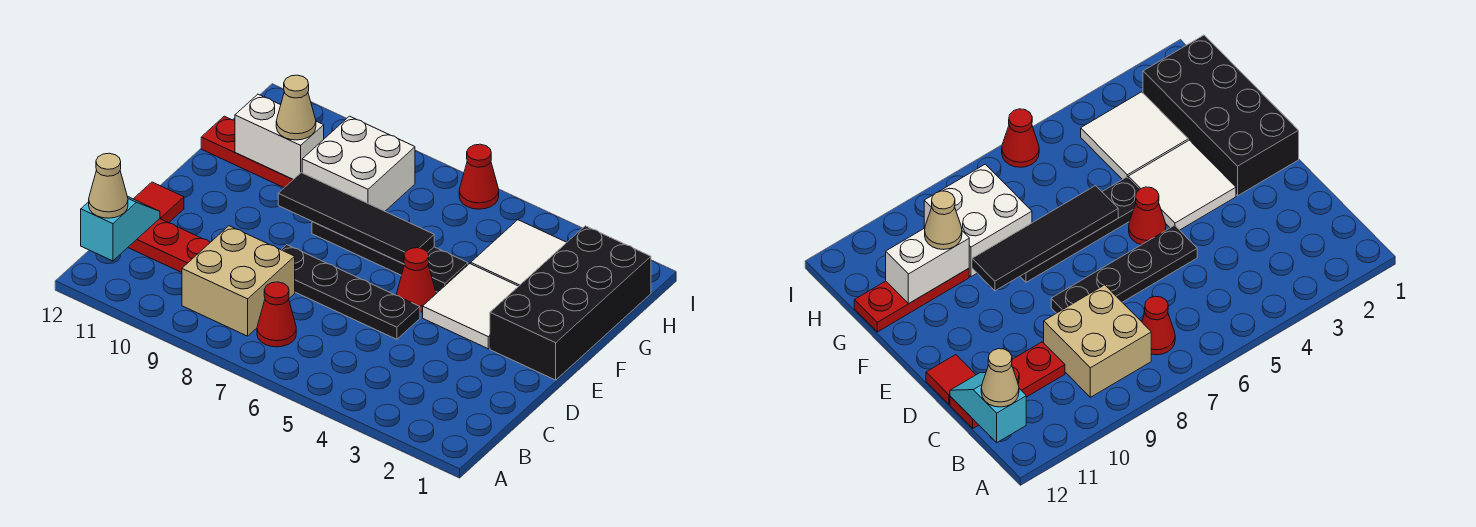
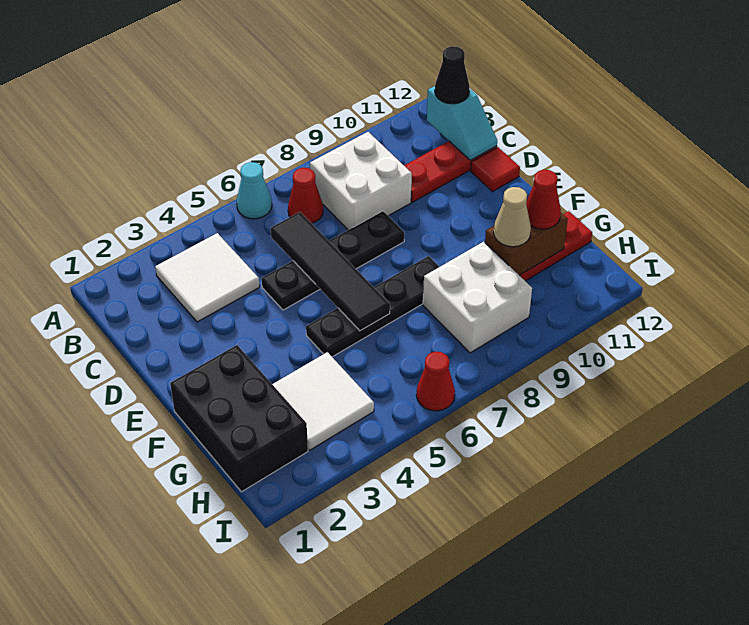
none -> cyan 1x1 cone [237,162,272,219]
tan 2x2 brick [182,226,295,336] -> white 2x2 brick [310,132,412,230]
tan 1x1 cone [89,153,128,218] -> black 1x1 cone [435,46,470,104]
black 2x4 brick [490,226,651,380] -> black 2x3 brick [170,345,308,492]
white 2x2 tile [423,264,518,349] -> white 2x2 tile moved to [155,233,260,322]
red 1x1 cone [397,248,436,312] -> red 1x1 cone moved to [526,170,561,229]
black 1x4 tile [278,173,434,264] -> black 1x4 tile turned to [271,212,390,331]
white 1x2 brick [235,94,324,179] -> brown 1x2 brick [485,213,568,275]

